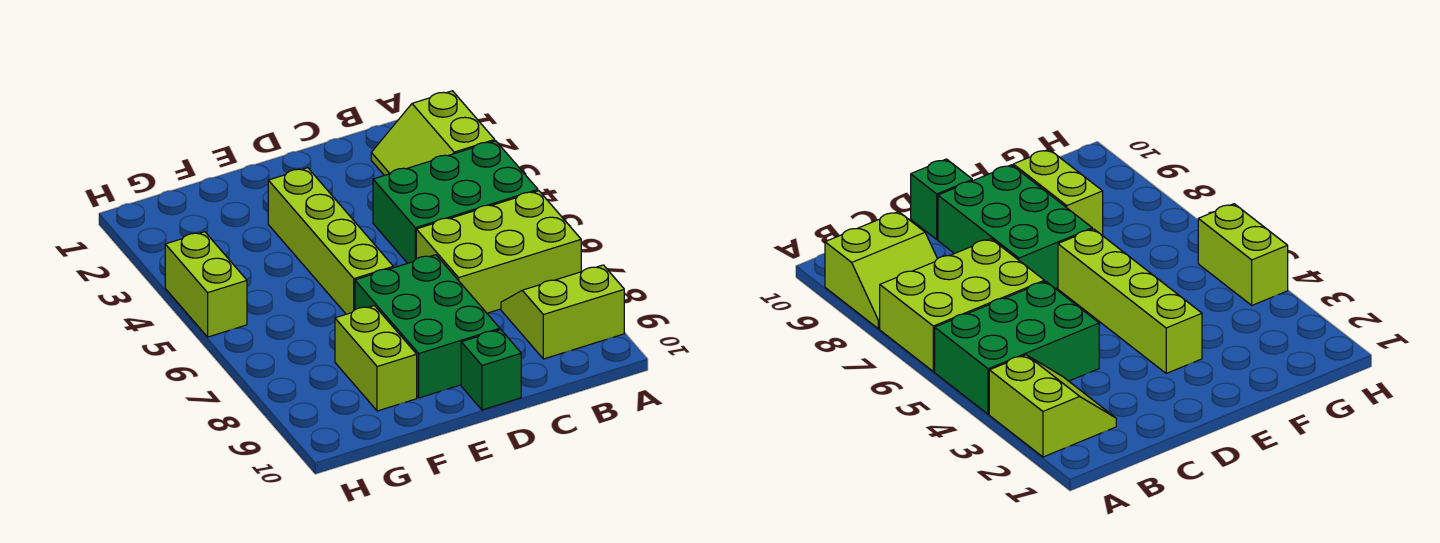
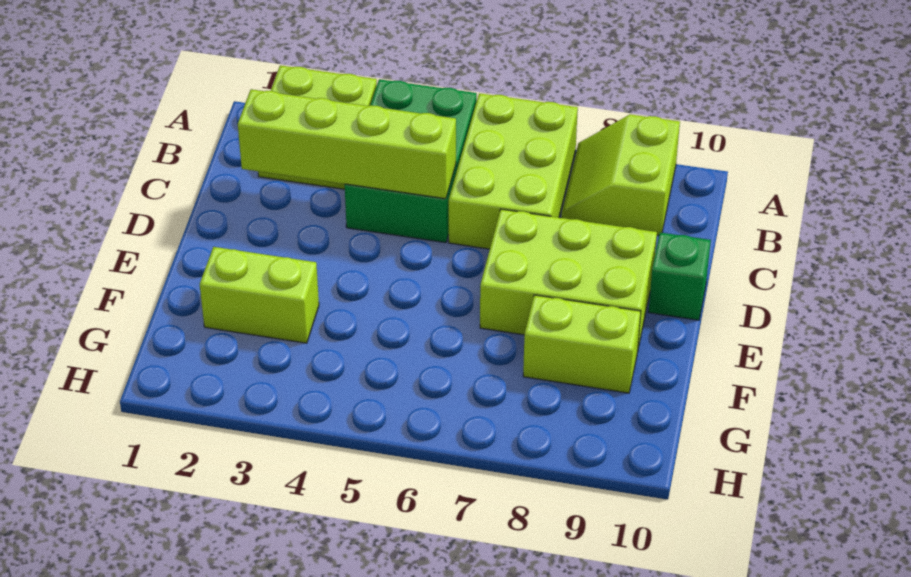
green 2x3 brick [355,255,500,398] -> lime 2x3 brick [480,209,657,348]
lime 1x4 brick [268,168,393,314] -> lime 1x4 brick moved to [238,89,456,199]
lime 1x2 brick [165,232,247,337] -> lime 1x2 brick moved to [200,247,319,343]

